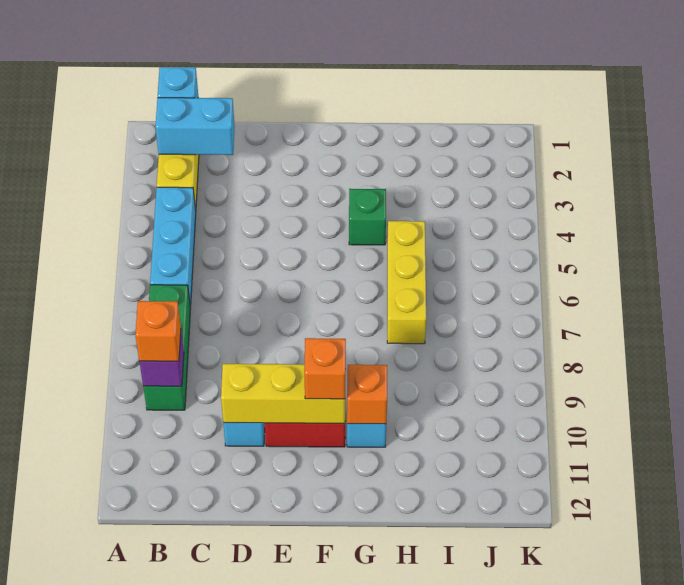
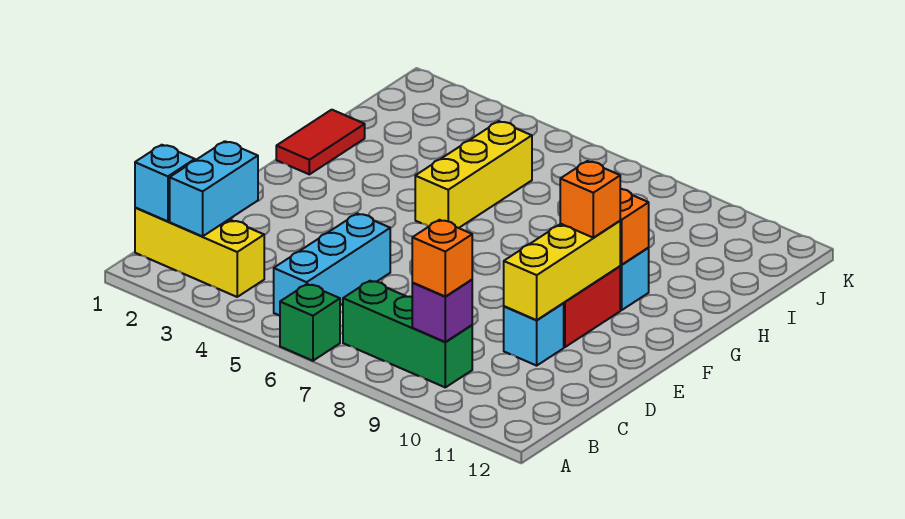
cyan 1x3 brick [150,187,196,307] -> cyan 1x3 brick turned to [274,214,390,316]
none -> red 1x2 tile [276,110,365,174]
green 1x1 brick [349,189,386,245] -> green 1x1 brick moved to [280,284,340,361]
yellow 1x3 brick [387,221,426,344] -> yellow 1x3 brick turned to [415,121,532,228]

